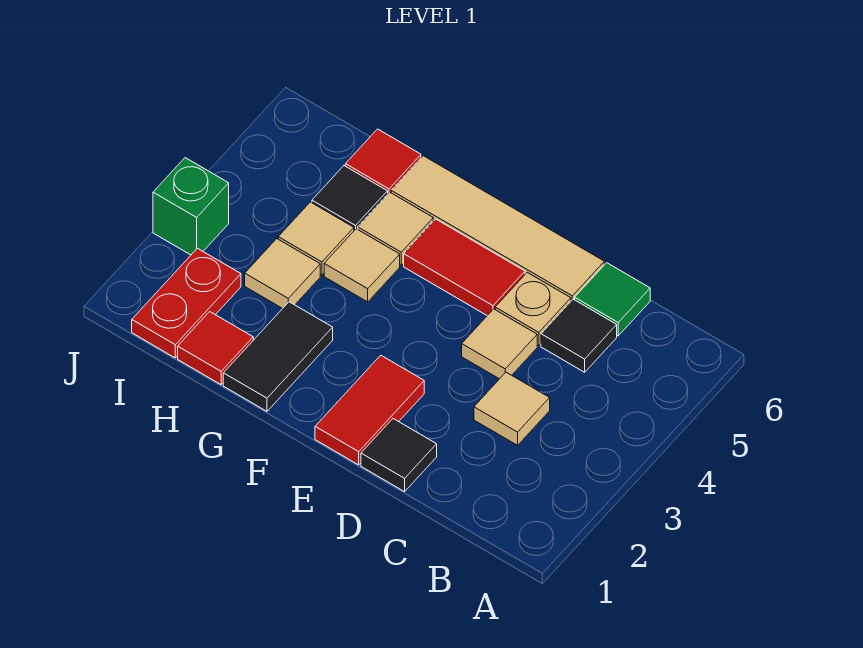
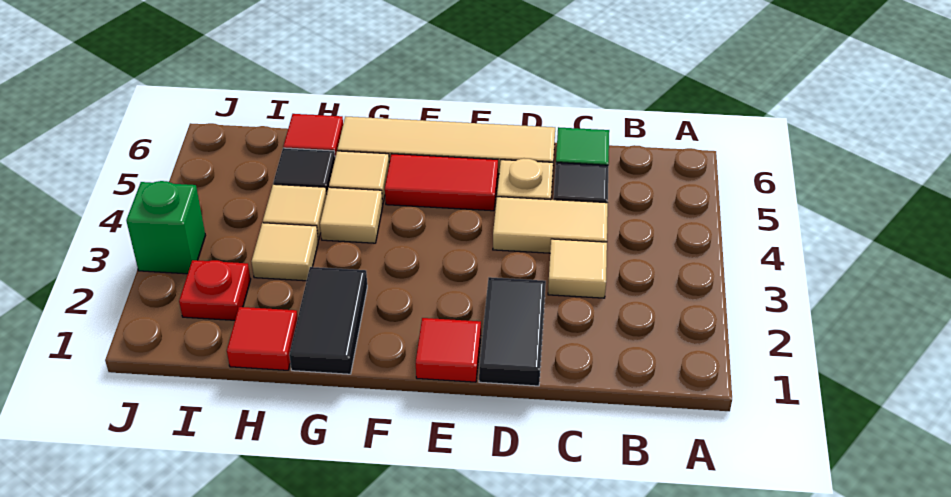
black 1x1 tile [361,419,437,492] -> black 1x2 tile [479,277,546,386]
tan 1x1 tile [462,309,537,379] -> tan 1x2 tile [493,197,608,253]
red 1x2 tile [315,355,424,465] -> red 1x1 tile [416,318,481,382]
red 1x2 plate [132,248,241,358] -> red 1x1 plate [179,260,251,320]

